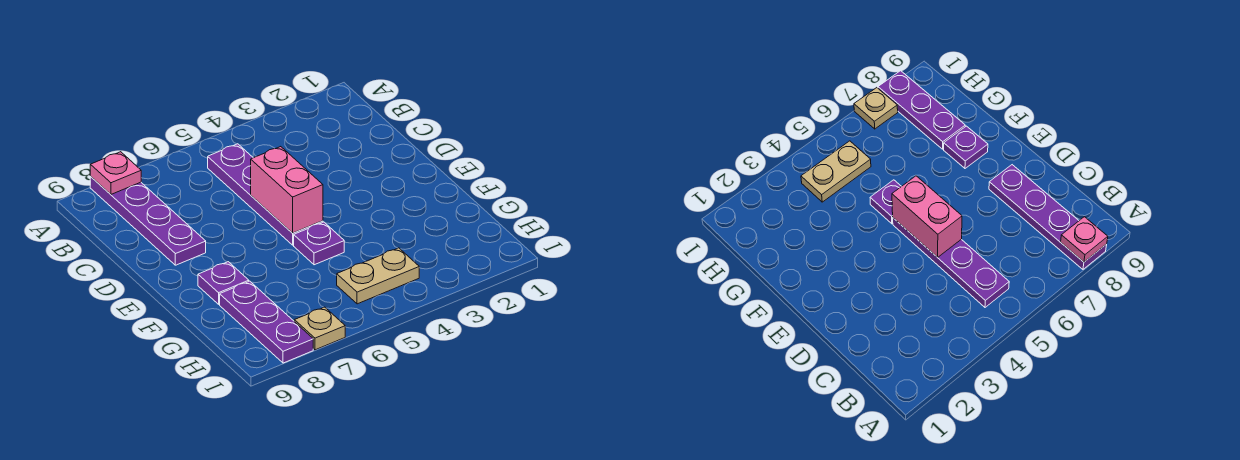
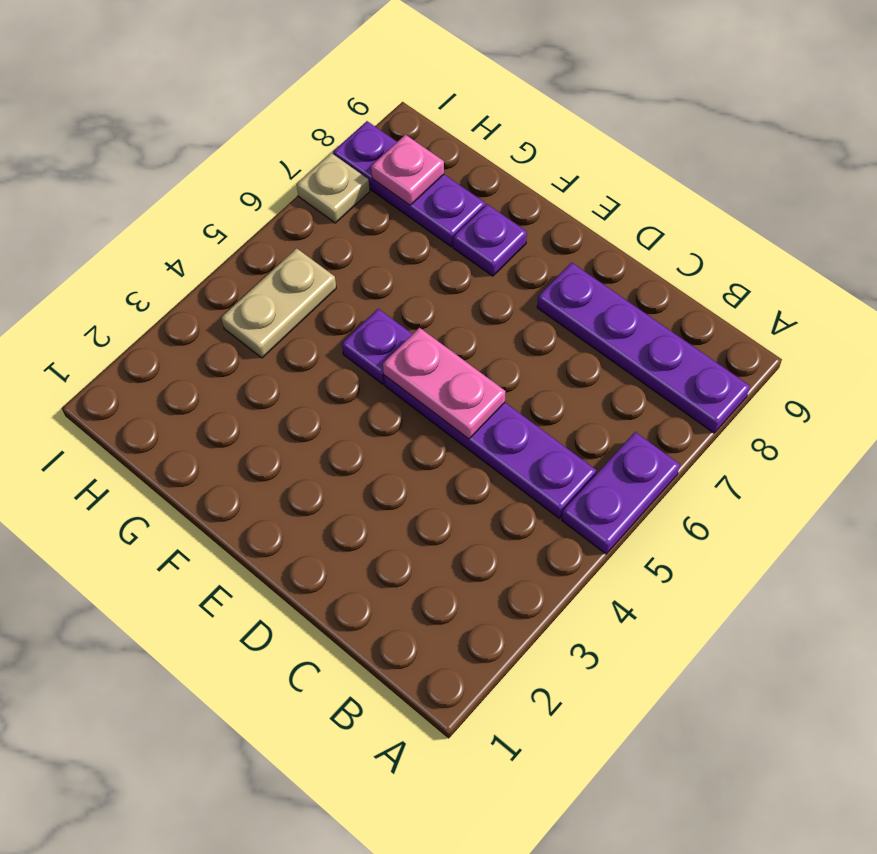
none -> purple 1x2 plate [562,432,680,554]
pink 1x1 plate [90,152,141,194] -> pink 1x1 plate moved to [371,135,444,205]
pink 1x2 brick [251,147,323,233] -> pink 1x2 plate [383,328,505,439]

